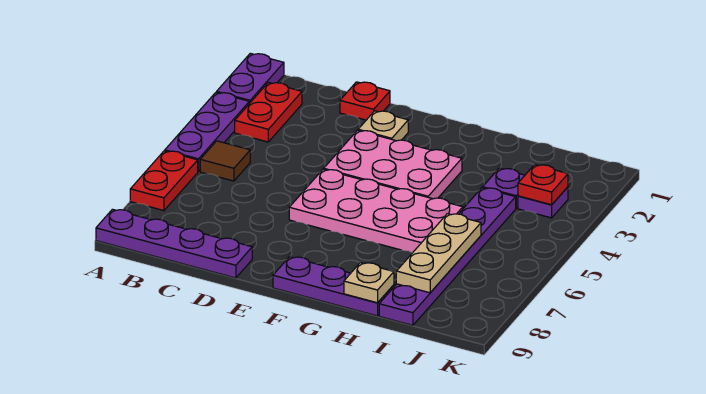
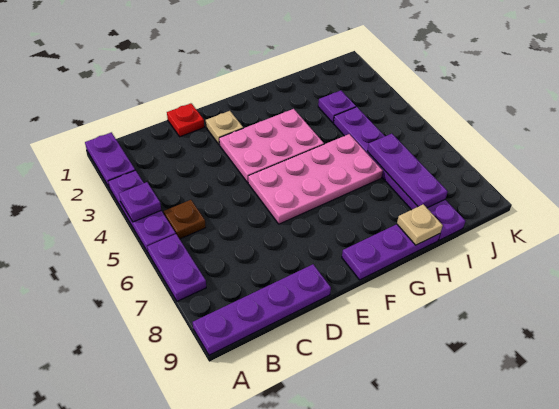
red 1x2 plate [130,151,198,211] -> purple 1x2 plate [147,234,206,301]
red 1x2 plate [235,82,302,142] -> none
brown 1x1 tile [200,141,250,181] -> brown 1x1 plate [164,200,206,239]
tan 1x3 plate [396,214,481,293] -> purple 1x3 plate [367,134,448,208]
purple 1x1 plate [518,187,568,218] -> purple 1x1 plate moved to [119,182,161,222]
red 1x1 plate [518,165,568,205] -> none

